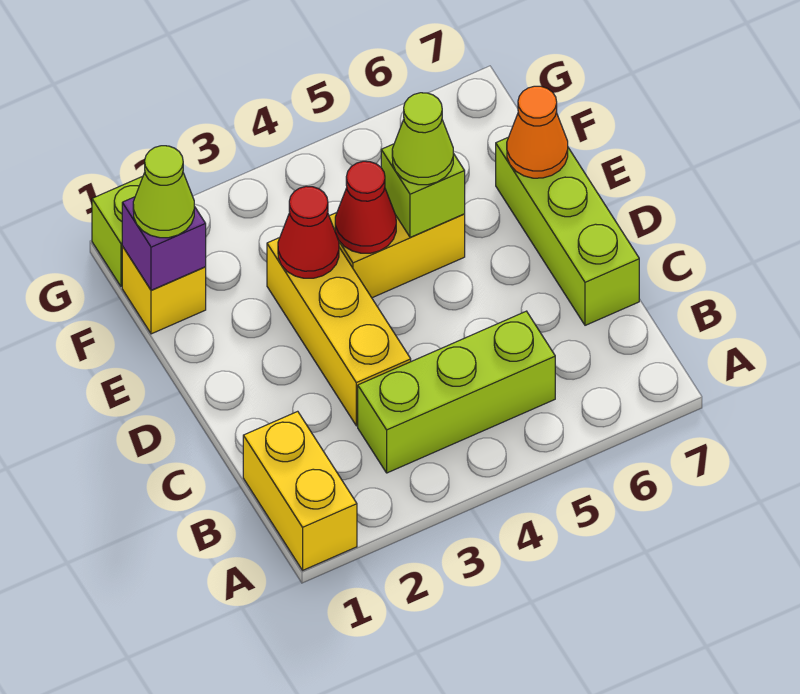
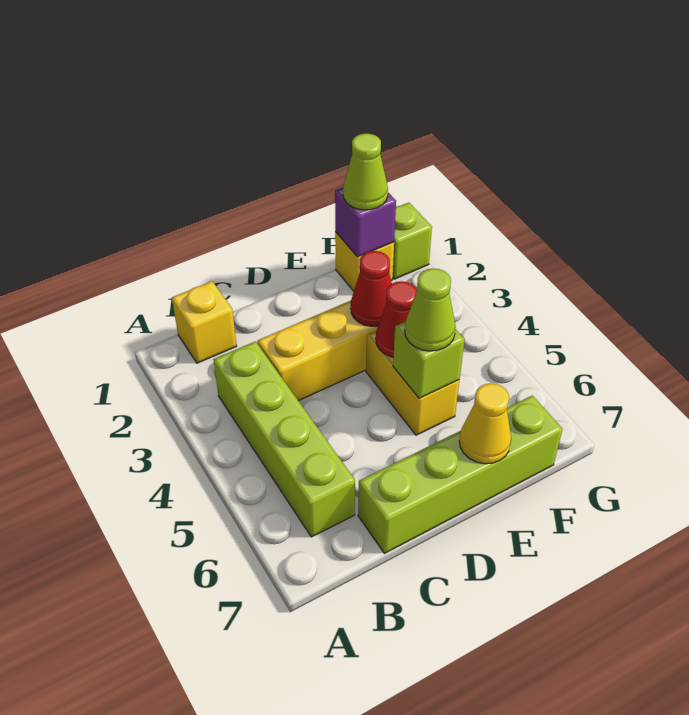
yellow 1x2 brick [243,411,357,570] -> yellow 1x1 brick [172,281,236,363]
lime 1x3 brick [358,311,555,473] -> lime 1x4 brick [213,341,355,537]
lime 1x3 brick [496,138,639,325] -> lime 1x4 brick [358,396,563,553]
orange 1x1 cone [507,86,568,178] -> yellow 1x1 cone [459,383,511,464]

